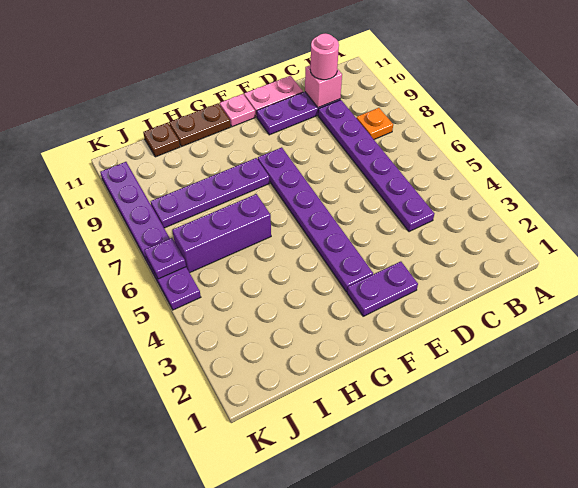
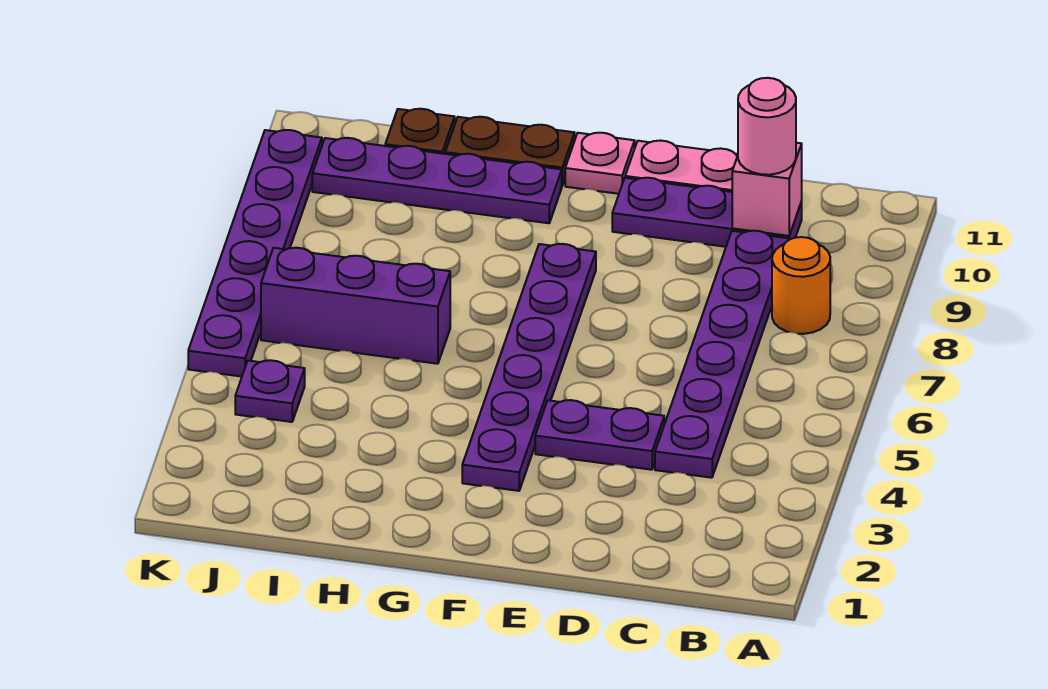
orange 1x1 plate [357,108,393,139] -> orange 1x1 round brick [772,237,830,334]
purple 1x2 plate [347,262,418,316] -> purple 1x2 plate moved to [535,400,664,470]
purple 1x4 plate [150,158,270,228] -> purple 1x4 plate moved to [312,138,562,223]
purple 1x1 plate [144,238,186,279] -> purple 1x1 plate moved to [235,360,305,422]

